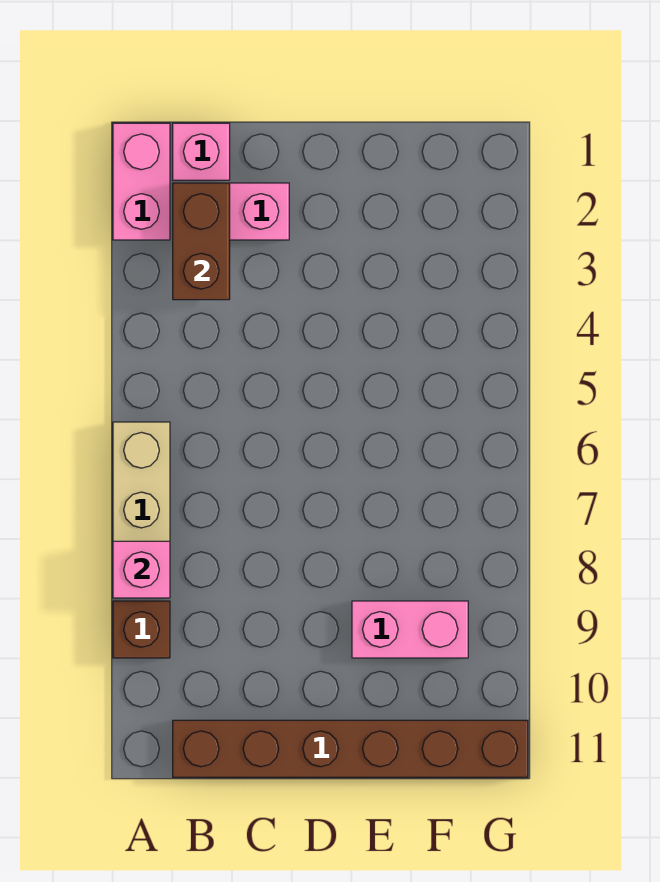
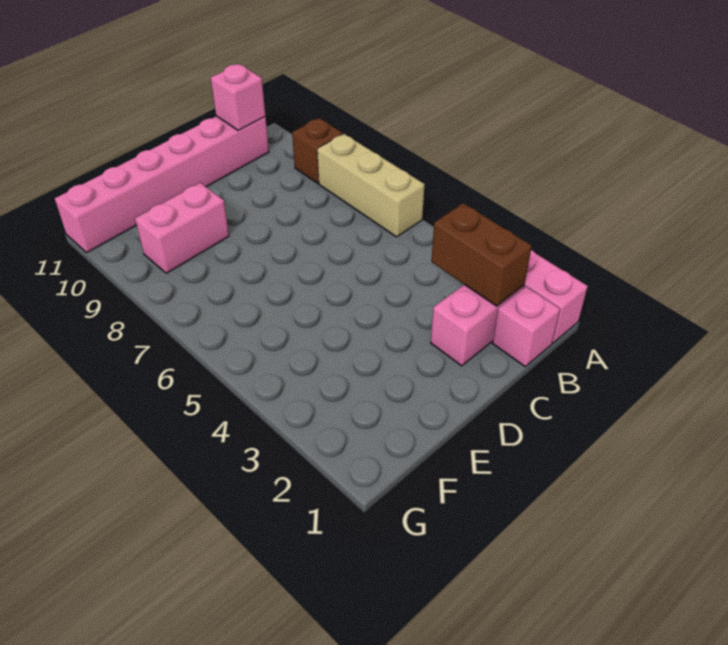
pink 1x1 brick [113,541,170,598] -> pink 1x1 brick moved to [211,64,265,130]
brown 1x6 brick [173,720,528,777] -> pink 1x6 brick [55,116,269,252]

